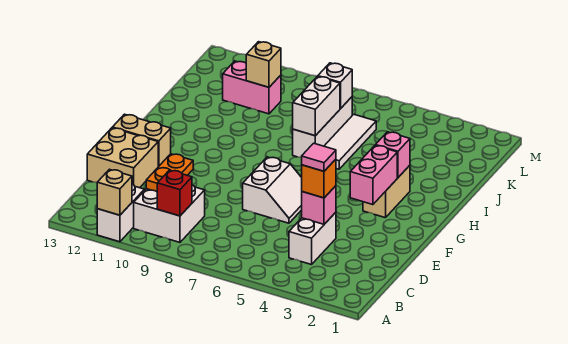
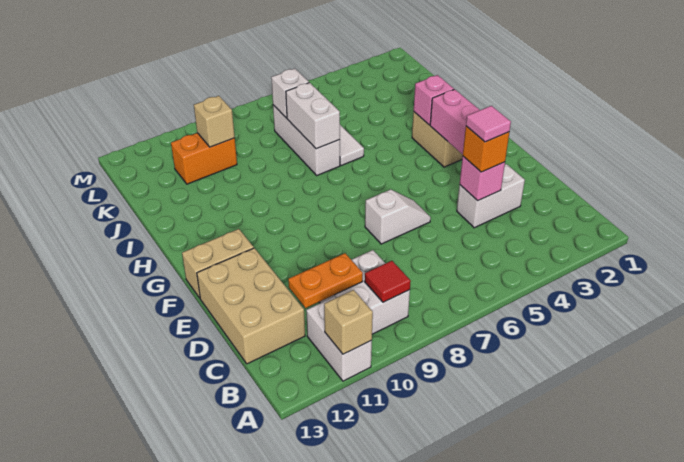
red 1x1 brick [157,170,192,216] -> red 1x1 tile [365,261,411,302]
white 1x2 brick [289,212,336,265] -> white 1x2 brick turned to [457,164,525,228]
orange 1x2 plate [146,154,193,192] -> orange 1x2 plate turned to [288,253,363,308]
tan 2x2 brick [87,128,158,188] -> tan 2x3 brick [197,248,305,364]
white 2x2 slope [243,157,302,223] -> white 1x2 slope [365,189,431,244]
pink 1x2 brick [223,61,281,114] -> orange 1x2 brick [171,133,237,184]

